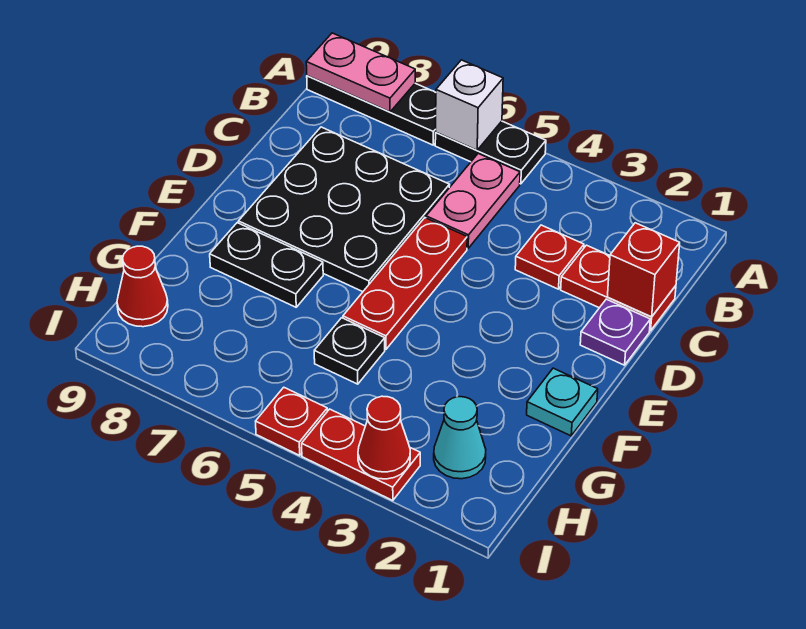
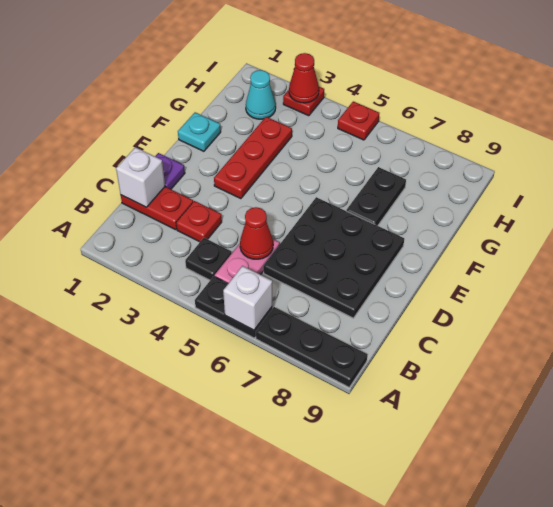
pink 1x2 plate [306,33,415,112] -> none
red 1x1 brick [607,223,680,317] -> white 1x1 brick [116,147,165,207]
red 1x3 plate [343,218,467,349] -> red 1x3 plate moved to [214,117,292,199]
black 1x2 plate [210,223,323,307] -> black 1x2 plate turned to [346,167,406,226]
black 1x1 plate [314,318,385,384] -> black 1x1 plate moved to [185,238,232,280]
red 1x1 cone [117,246,168,327] -> red 1x1 cone moved to [240,207,273,259]
red 1x2 plate [302,409,420,501] -> red 1x1 plate [283,87,324,116]

